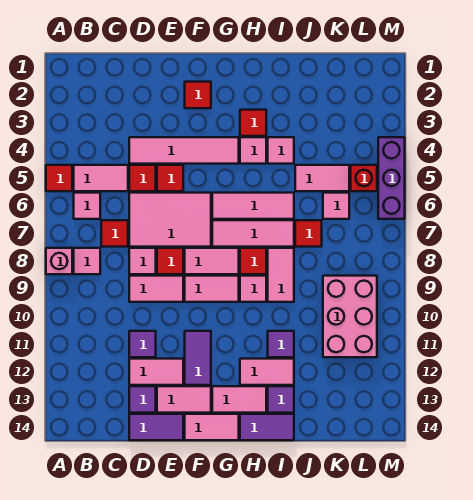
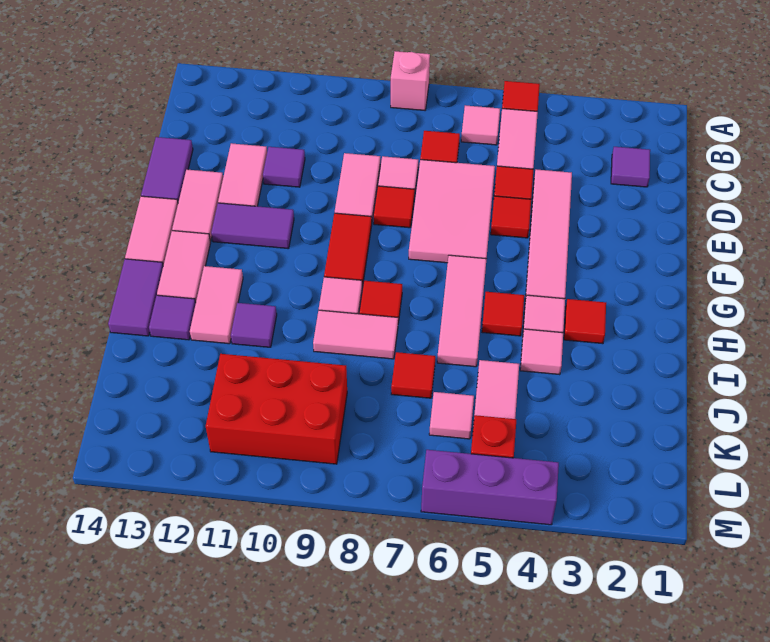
pink 1x1 tile [74,248,100,274] -> none
purple 1x1 tile [129,386,156,413] -> purple 1x1 tile moved to [611,147,650,187]
red 1x1 tile [185,82,211,108] -> red 1x1 tile moved to [482,292,524,336]
pink 1x2 tile [185,248,239,274] -> none
pink 1x2 tile [185,276,239,302] -> red 1x2 tile [324,213,372,287]
pink 1x3 tile [212,220,294,247] -> none
pink 2x3 brick [323,276,377,357] -> red 2x3 brick [206,354,347,464]

